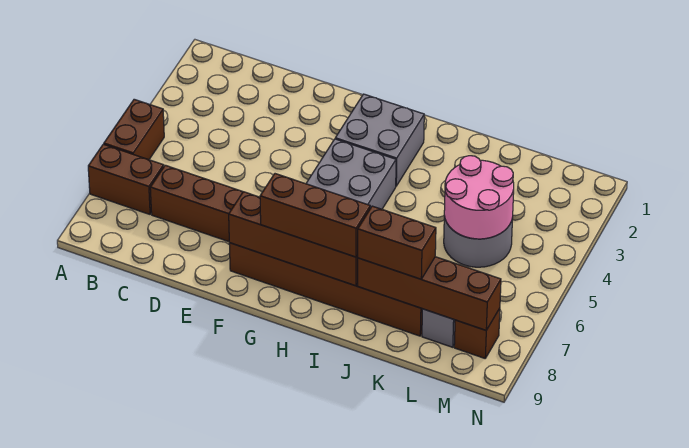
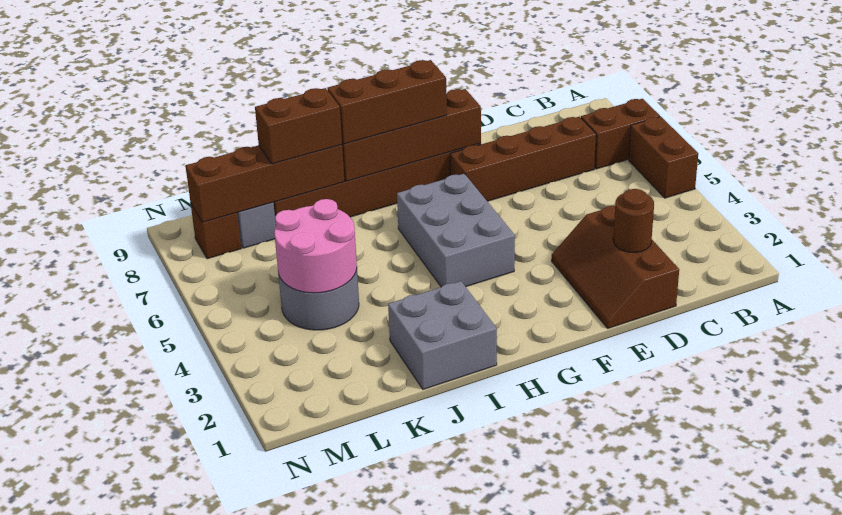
none -> brown 2x3 slope [551,206,679,328]
none -> brown 1x1 round brick [613,189,654,252]
grey 2x2 brick [335,94,424,186] -> grey 2x2 brick moved to [388,281,497,389]

